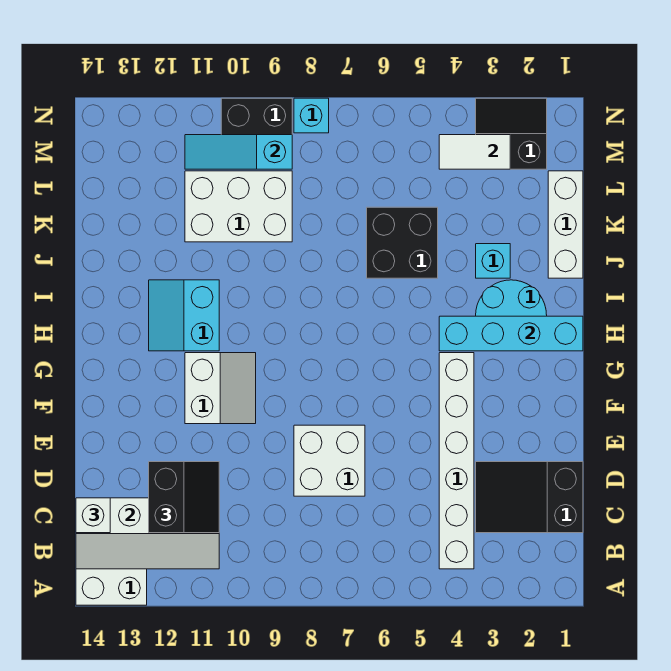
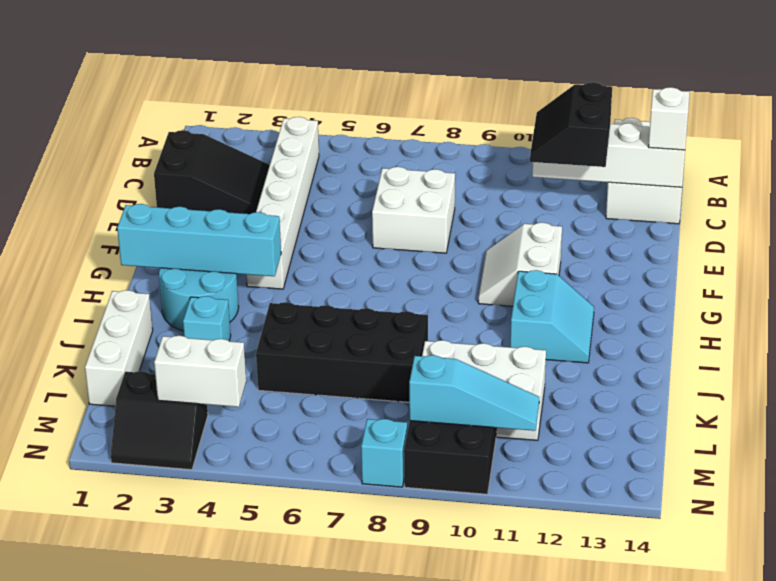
black 2x2 brick [367,207,438,278] -> black 2x4 brick [256,302,428,402]
white 1x2 tile [439,135,510,169] -> white 1x2 brick [154,336,246,407]

